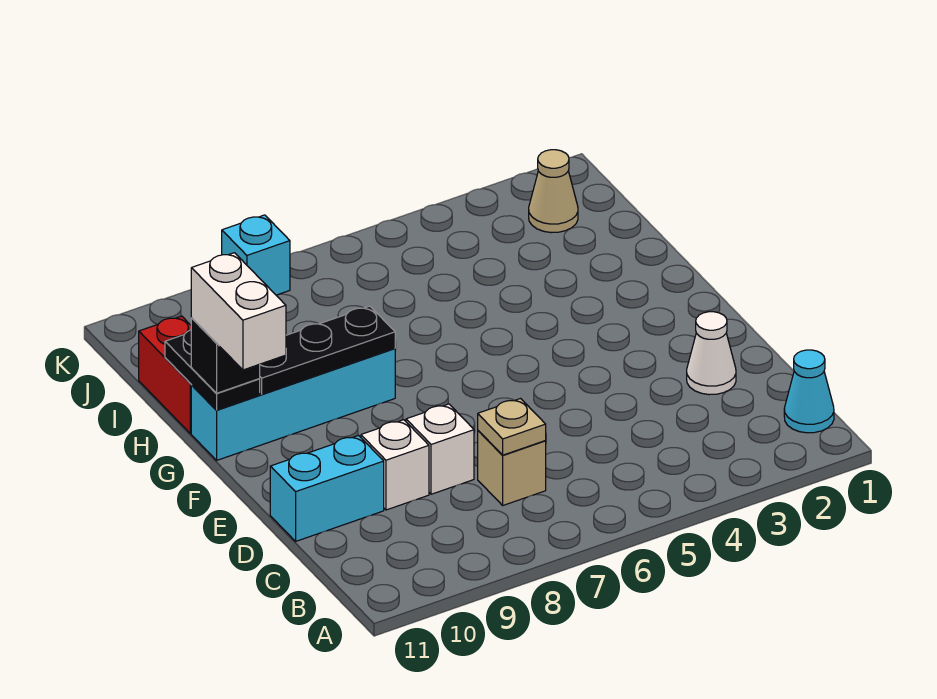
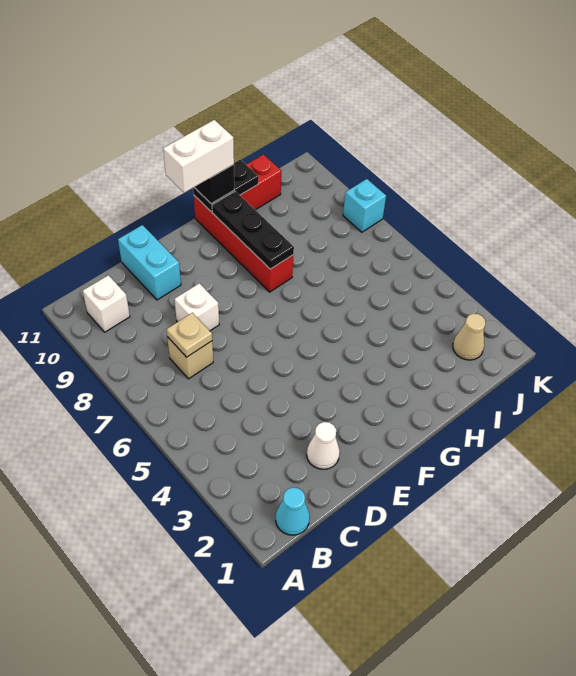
white 1x1 brick [361,420,429,510] -> white 1x1 brick moved to [83,275,130,332]
cyan 1x4 brick [191,348,395,460] -> red 1x4 brick [194,196,293,292]

